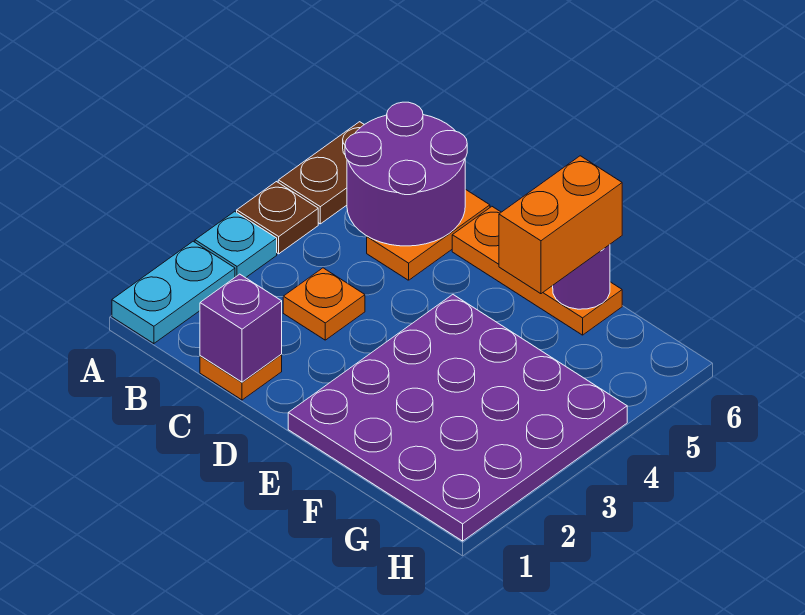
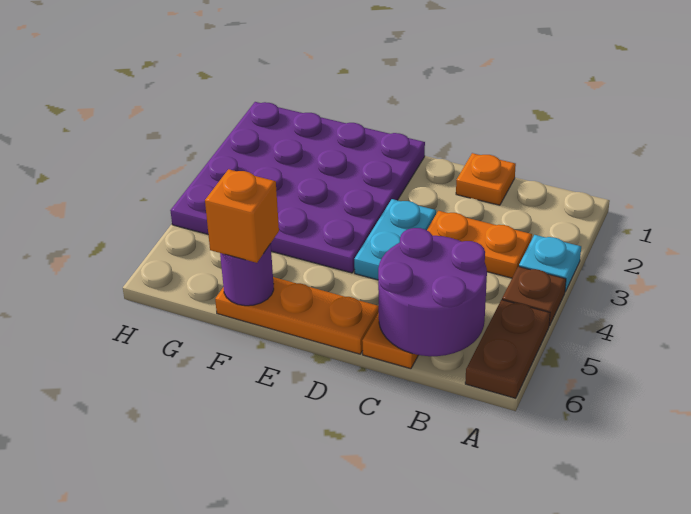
cyan 1x2 plate [112,241,235,344] -> cyan 1x2 plate moved to [354,199,436,280]
purple 1x1 brick [200,274,282,382] -> none
orange 1x1 plate [283,268,365,340] -> orange 1x2 plate [427,211,532,278]
orange 1x2 brick [499,156,622,294] -> orange 1x1 brick [205,169,279,263]

